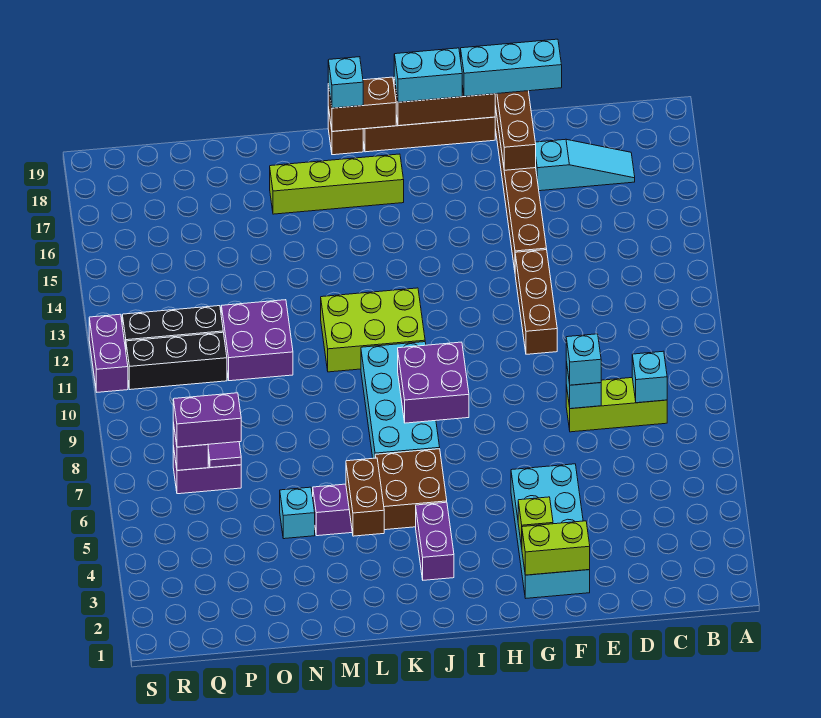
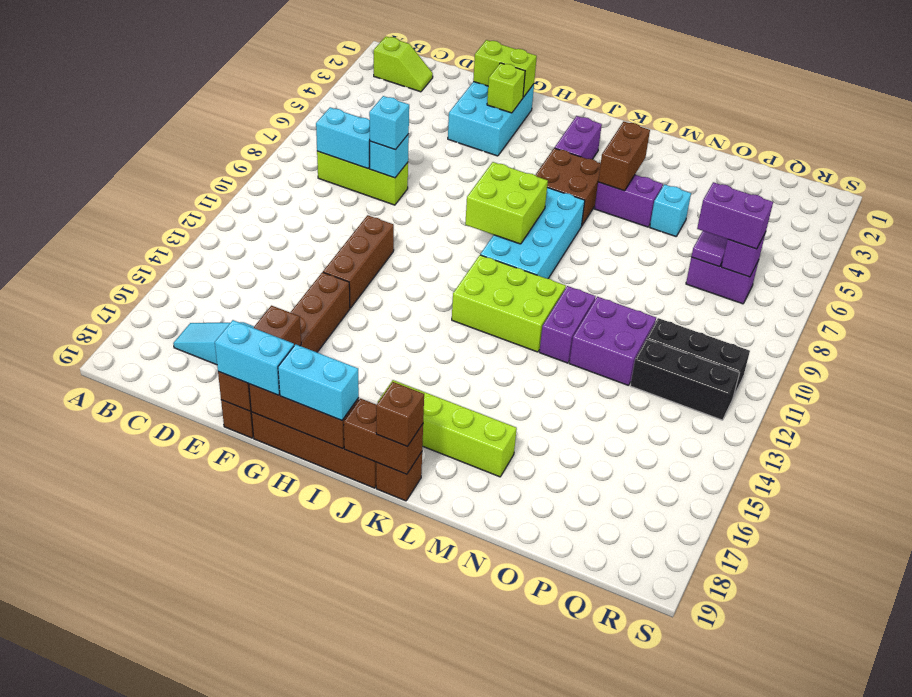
none -> lime 1x2 slope [374,37,433,92]
cyan 1x1 brick [632,351,667,403] -> cyan 1x2 brick [316,107,370,169]
cyan 1x3 brick [461,39,562,96] -> cyan 1x2 brick [215,320,294,395]
cyan 2x4 brick [511,464,590,598] -> cyan 2x3 brick [448,82,534,156]
purple 2x2 brick [398,342,469,423] -> lime 2x2 brick [465,162,548,244]
cyan 1x1 brick [328,57,363,108] -> brown 1x1 brick [376,382,424,447]
purple 1x2 brick [89,314,128,392] -> purple 1x2 brick moved to [539,286,596,363]

